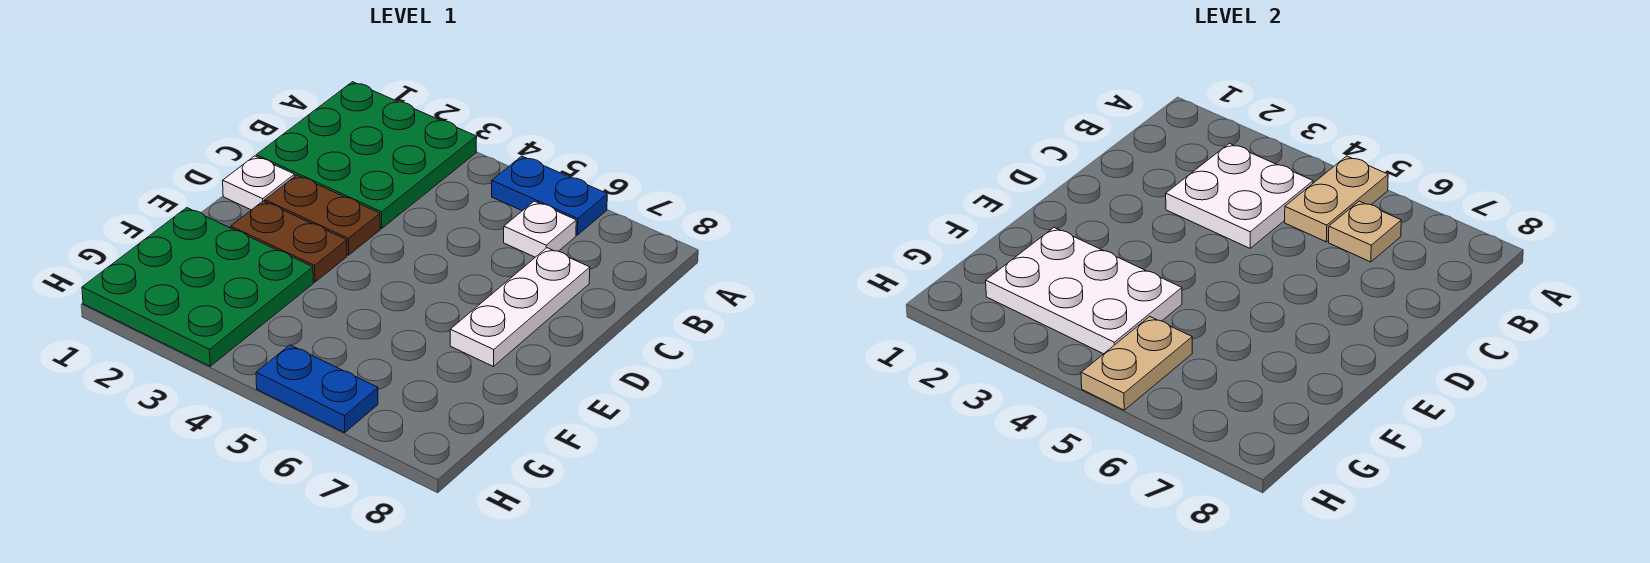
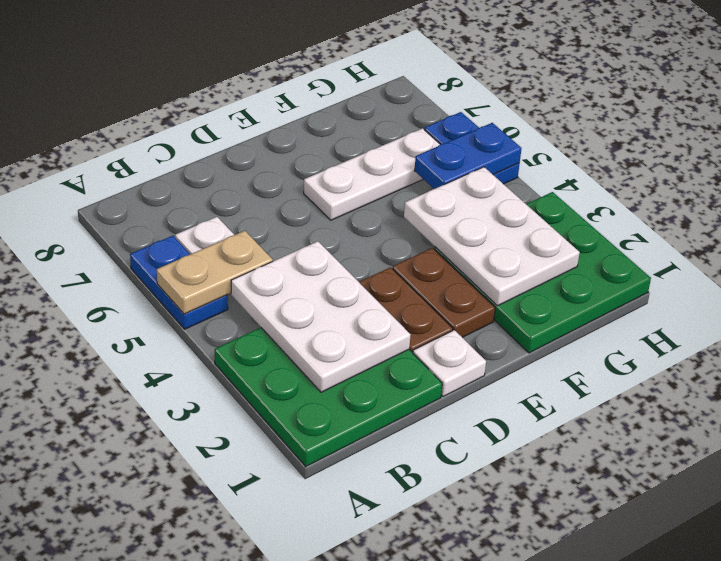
white 2x2 plate [1166,143,1313,248] -> white 2x3 plate [231,241,410,392]
tan 1x1 plate [1329,201,1401,262] -> none
white 1x3 plate [450,248,590,367] -> white 1x3 plate moved to [304,128,441,220]
tan 1x2 plate [1081,317,1192,410] -> blue 1x2 plate [414,123,522,189]

